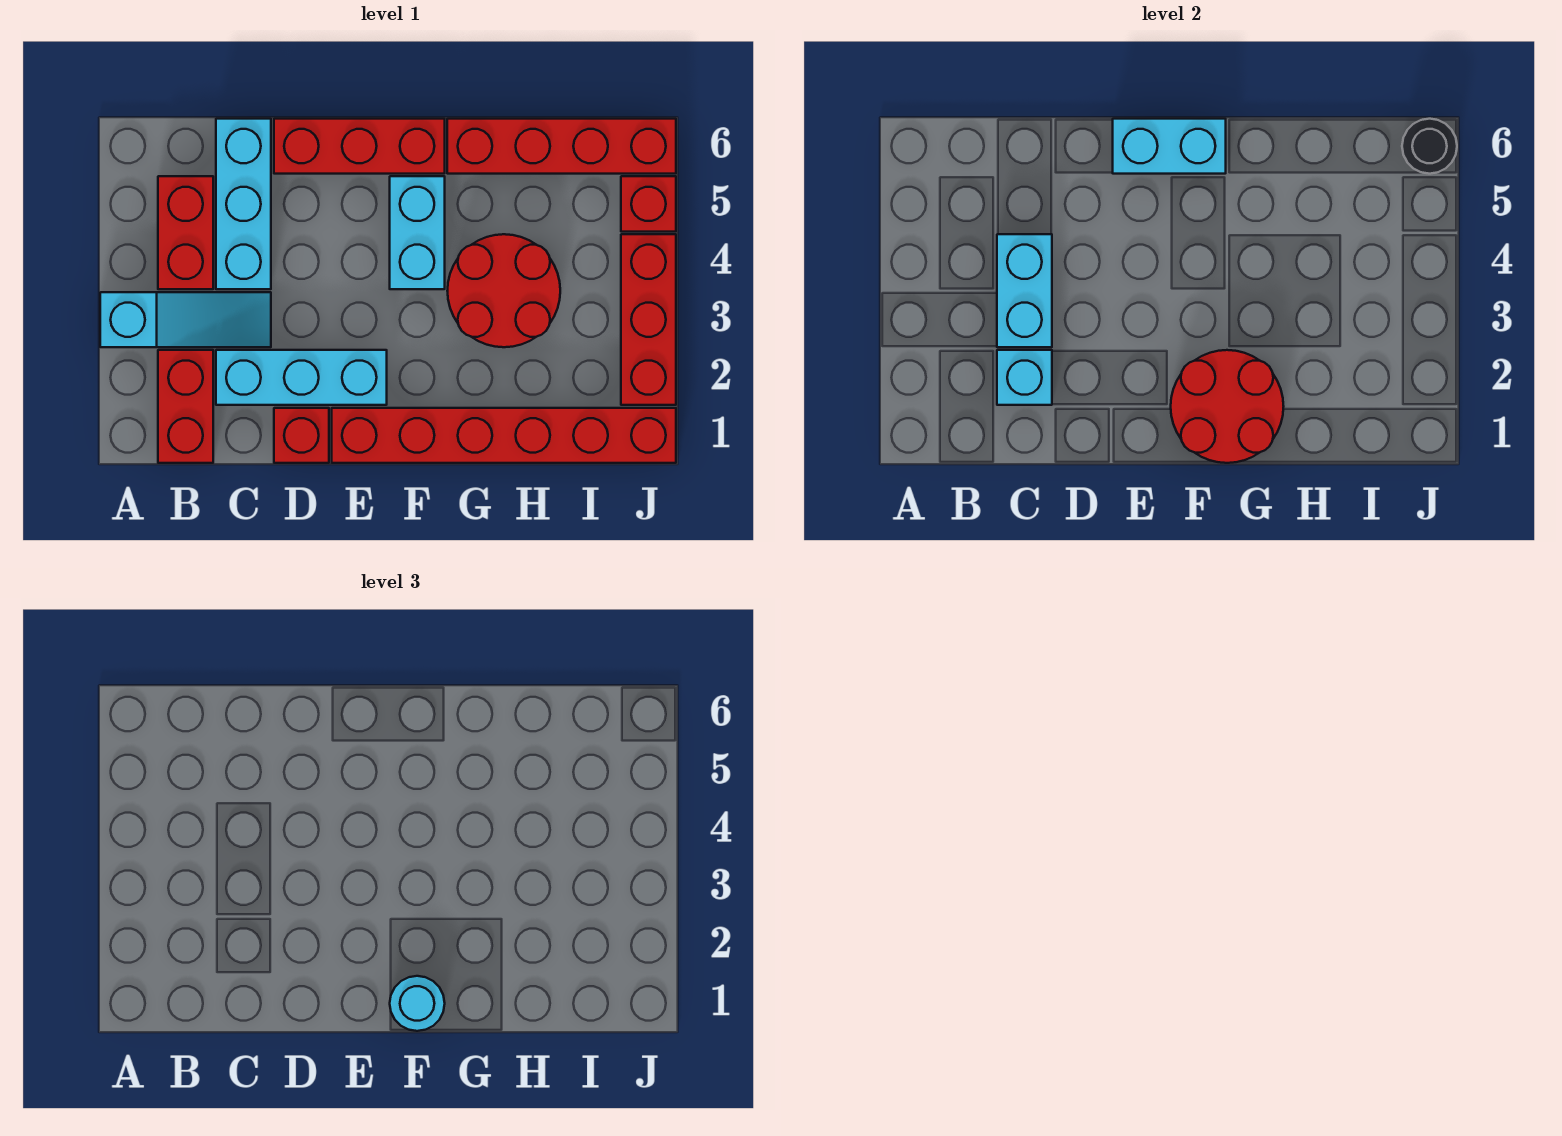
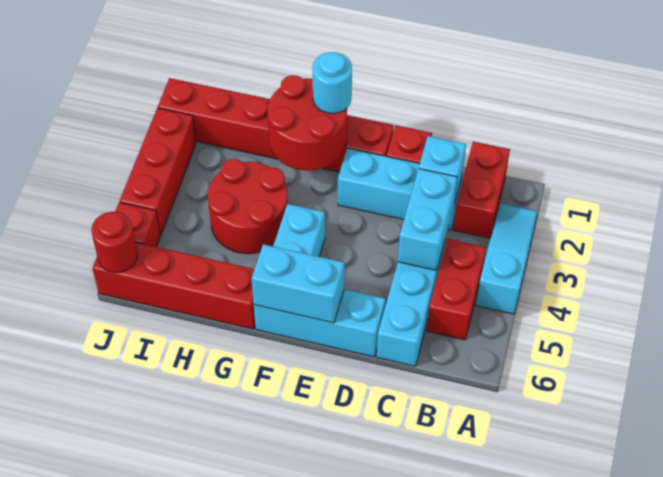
cyan 1x3 slope [100,292,271,347] -> cyan 1x3 slope turned to [476,203,538,314]
red 1x3 brick [274,119,445,174] -> cyan 1x3 brick [254,289,385,357]
black 1x1 round brick [1402,119,1457,174] -> red 1x1 round brick [91,212,138,273]

